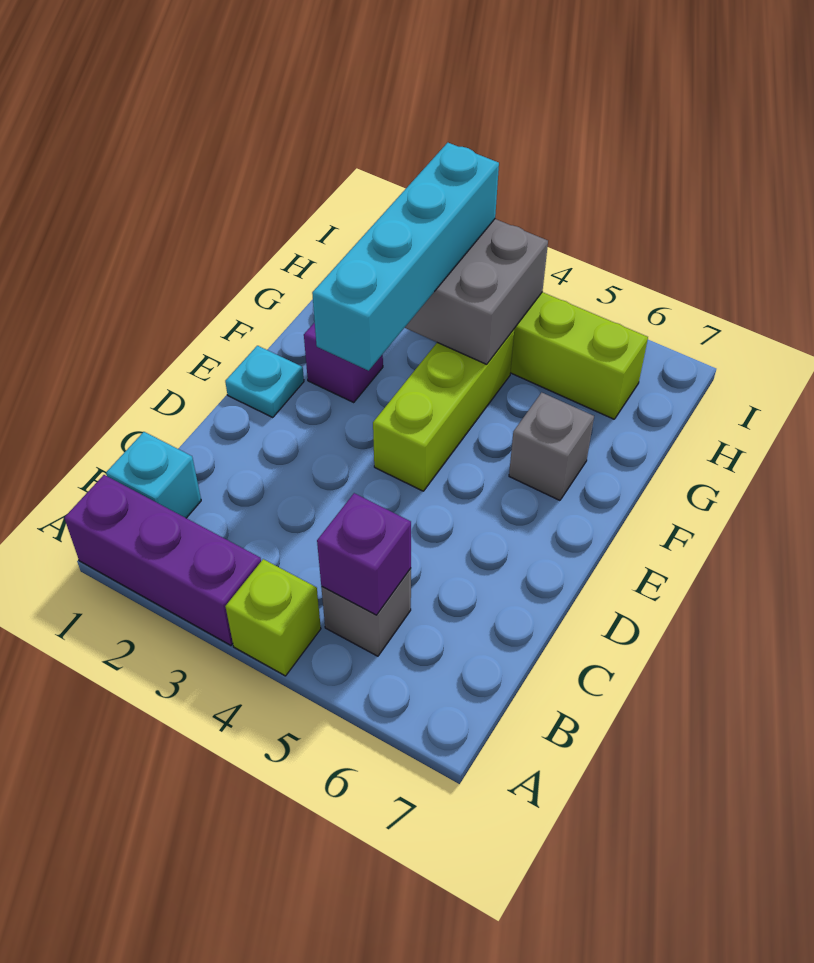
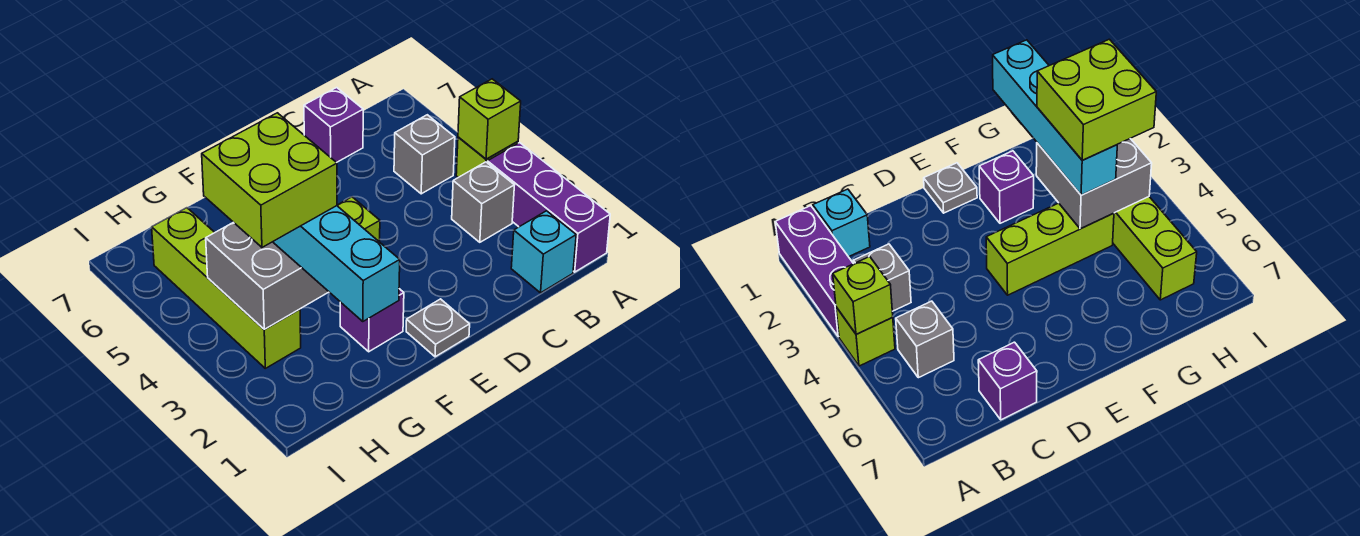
none -> lime 1x1 brick [458,79,521,159]
purple 1x1 brick [317,493,411,615] -> purple 1x1 brick moved to [304,88,363,163]
cyan 1x1 plate [225,346,304,418] -> grey 1x1 plate [406,299,470,357]
cyan 1x4 brick [312,143,499,371] -> cyan 1x4 brick turned to [273,206,400,322]
grey 1x1 brick [509,393,594,500] -> grey 1x1 brick moved to [452,162,514,242]
none -> lime 2x2 brick [202,113,337,247]

